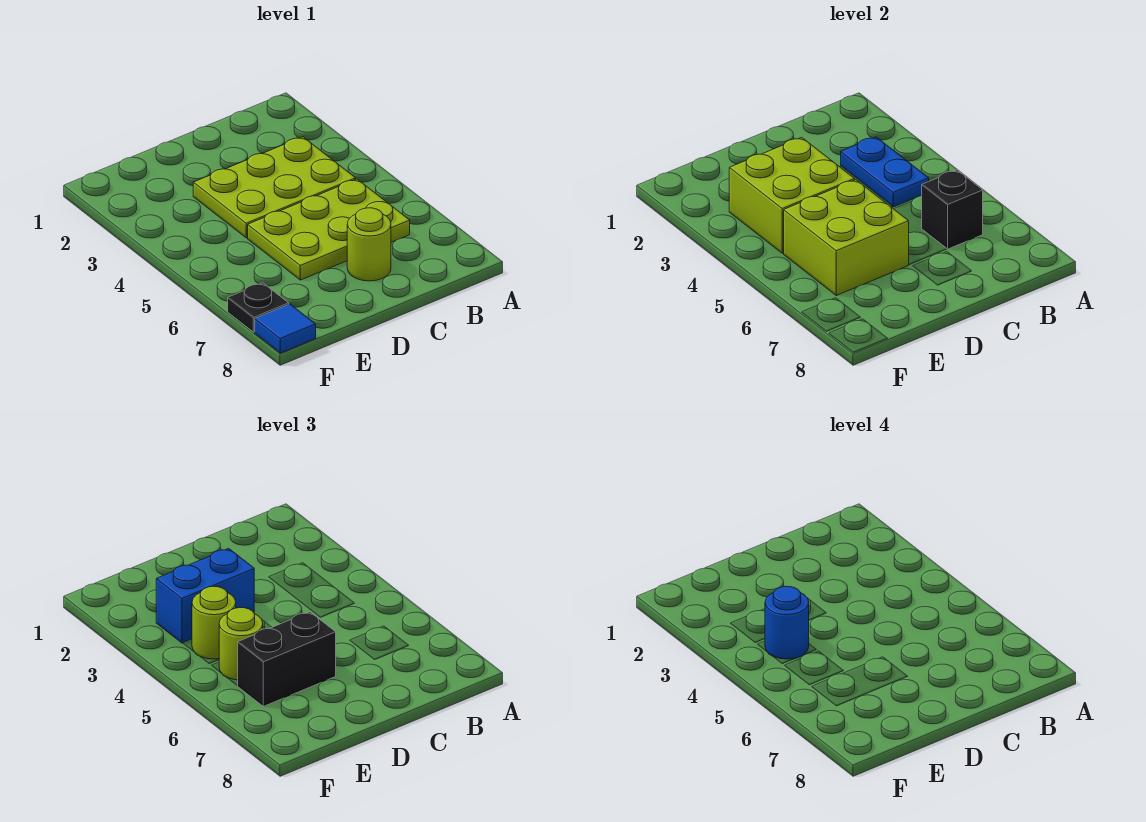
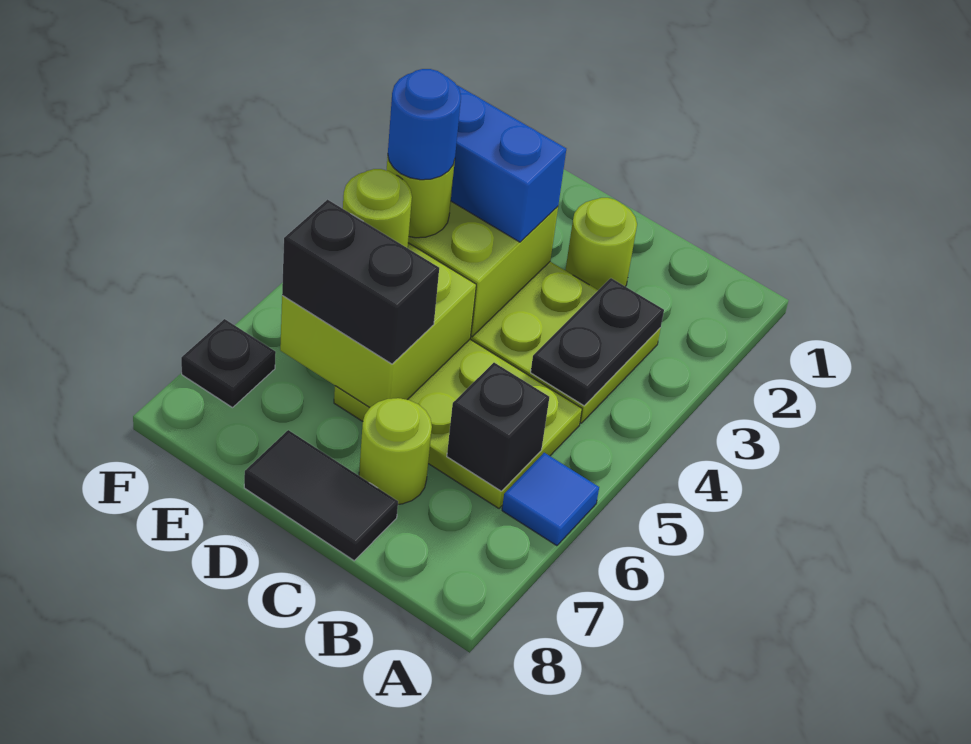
blue 1x2 plate [841,137,929,207] -> black 1x2 plate [531,278,664,406]
none -> lime 1x1 round brick [565,198,637,290]
none -> black 1x2 tile [244,430,398,561]
blue 1x1 tile [255,304,316,353] -> blue 1x1 tile moved to [502,453,599,546]

